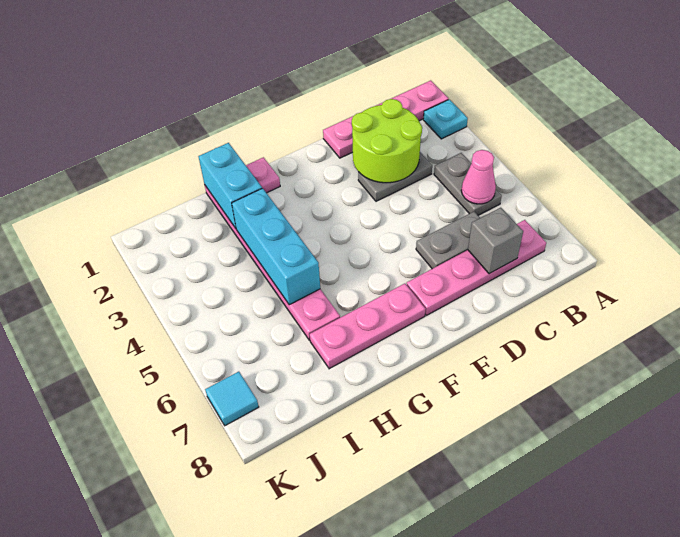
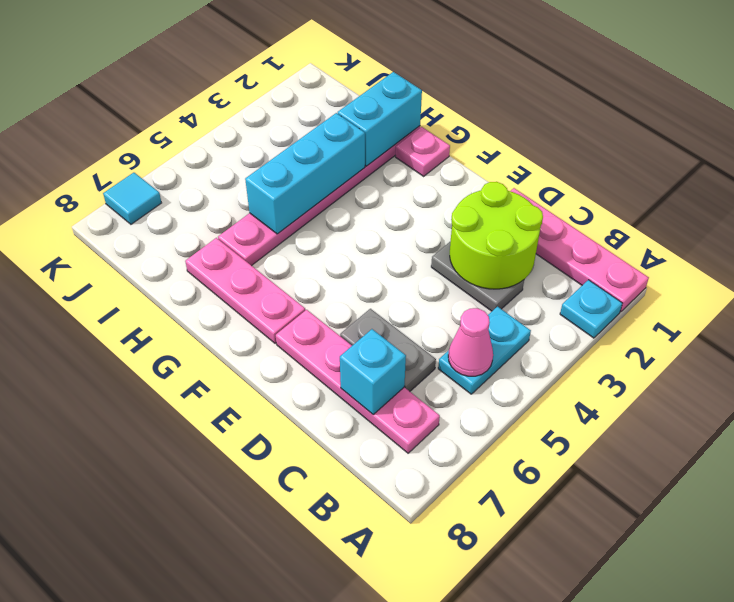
grey 1x2 plate [434,153,502,215] -> cyan 1x2 plate [438,307,531,394]
grey 1x1 brick [468,208,523,274] -> cyan 1x1 brick [340,329,406,414]

